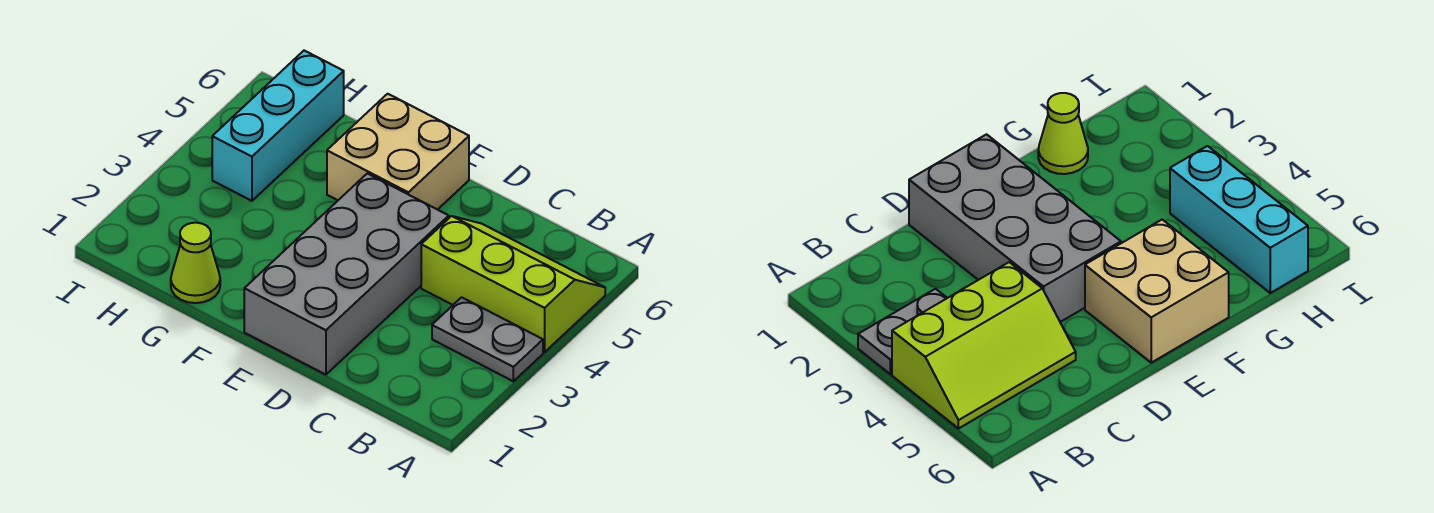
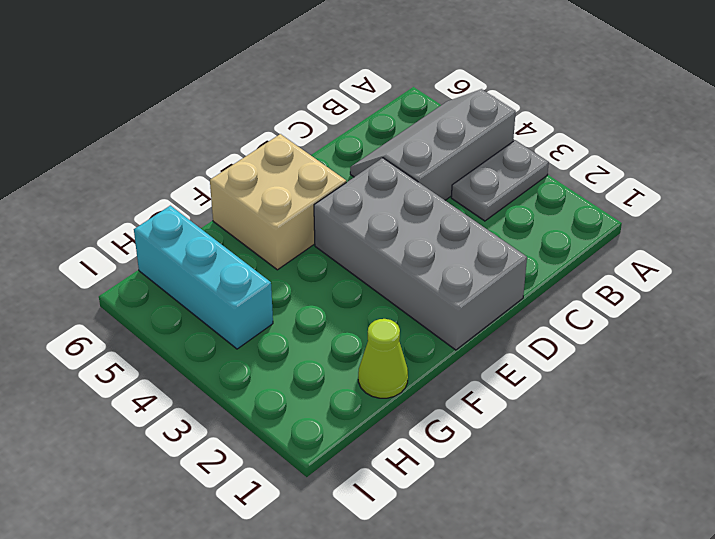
lime 2x3 slope [421,216,605,352] -> grey 2x3 slope [350,89,516,200]

